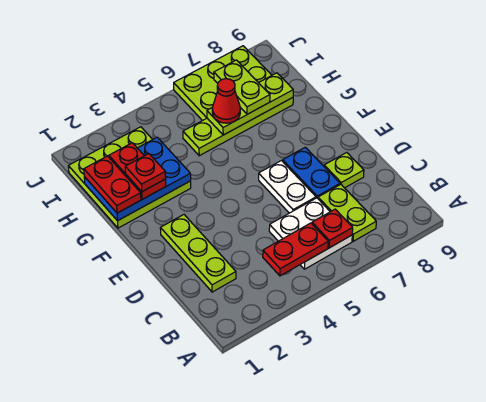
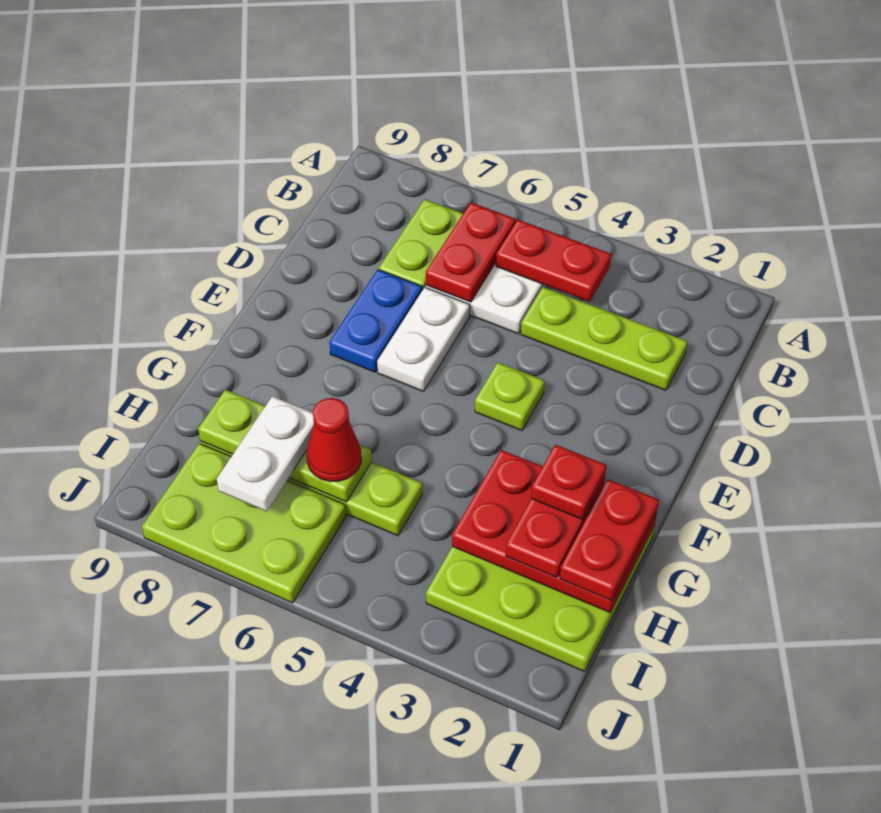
red 1x1 plate [312,209,353,248] -> red 1x2 plate [426,202,515,302]
lime 1x3 plate [160,215,236,292] -> lime 1x3 plate turned to [521,287,688,390]
lime 1x1 plate [324,153,364,188] -> lime 1x1 plate moved to [475,362,545,431]
blue 2x3 plate [84,137,191,221] -> red 2x3 plate [452,450,657,613]
lime 1x2 plate [214,60,270,114] -> white 1x2 plate [217,396,314,511]

